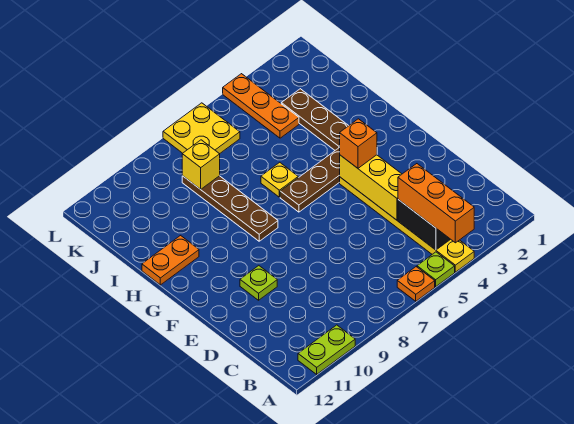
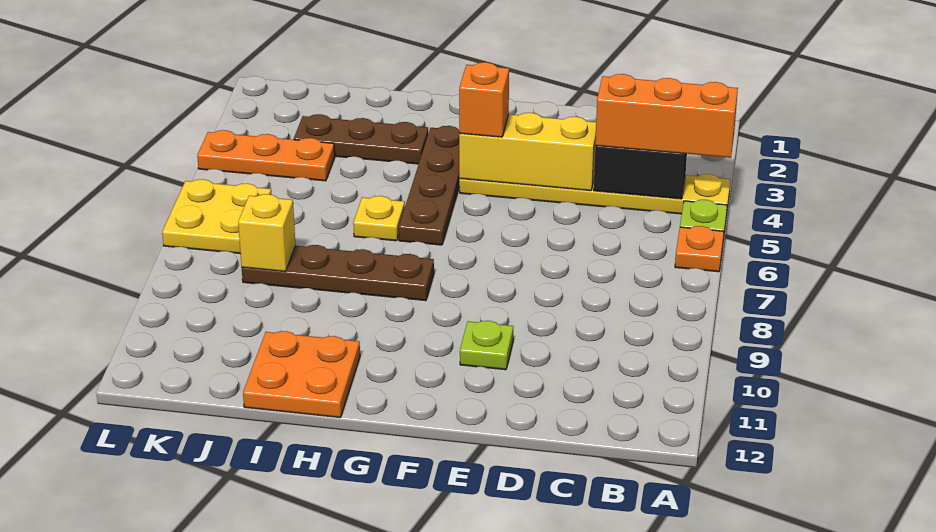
lime 1x2 plate [298,325,355,374] -> none
orange 1x2 plate [142,236,199,285] -> orange 2x2 plate [243,331,360,418]

